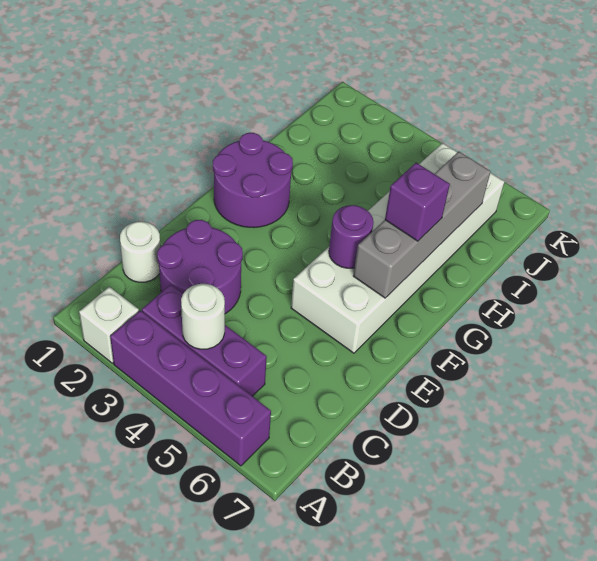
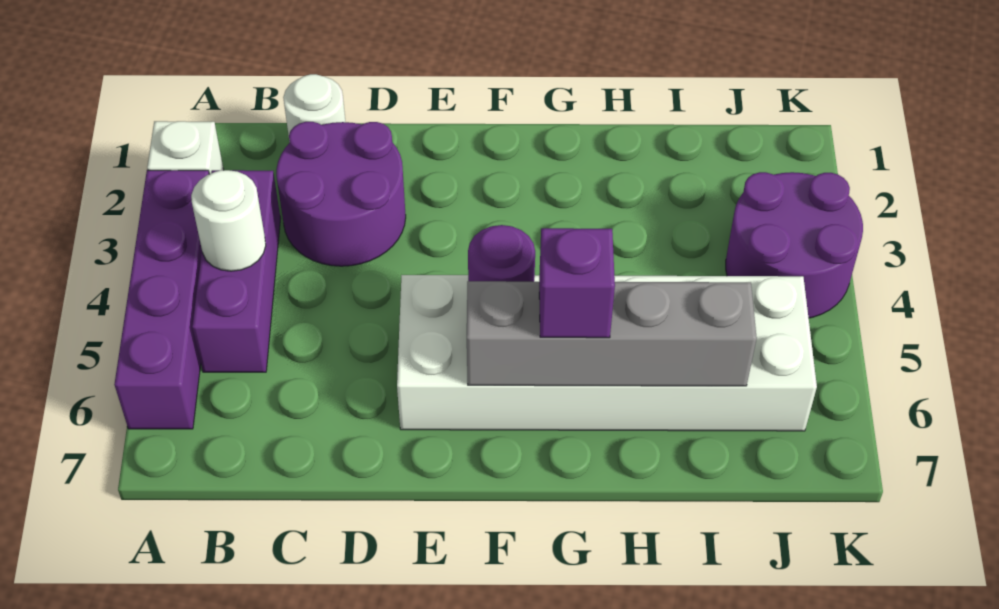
purple 2x2 round brick [213,133,293,228] -> purple 2x2 round brick moved to [726,172,863,318]

